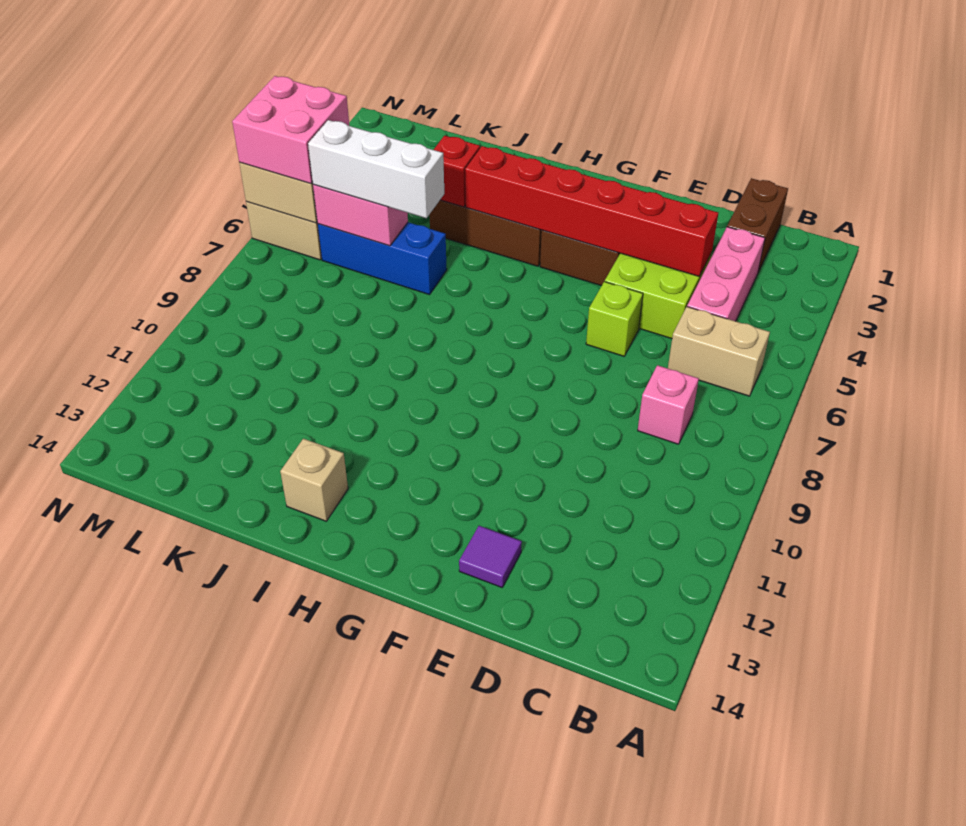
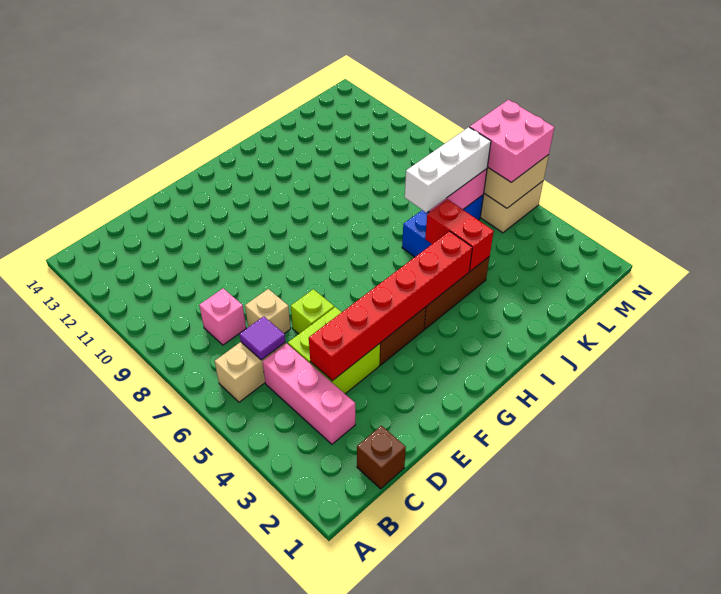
brown 1x2 brick [727,178,788,272] -> brown 1x1 brick [357,426,406,489]
purple 1x1 tile [459,526,522,587] -> purple 1x1 tile moved to [239,316,285,360]
tan 1x1 brick [280,439,348,521] -> tan 1x1 brick moved to [245,289,291,334]
red 1x1 brick [434,136,480,207] -> red 1x2 brick [425,199,494,271]

